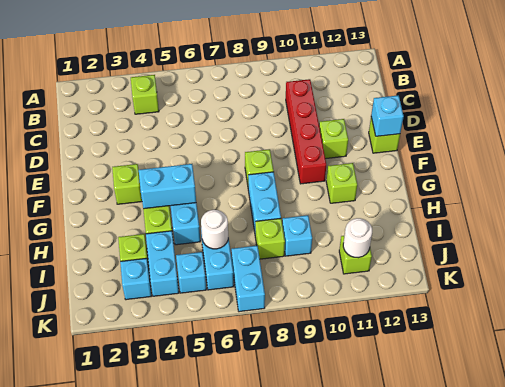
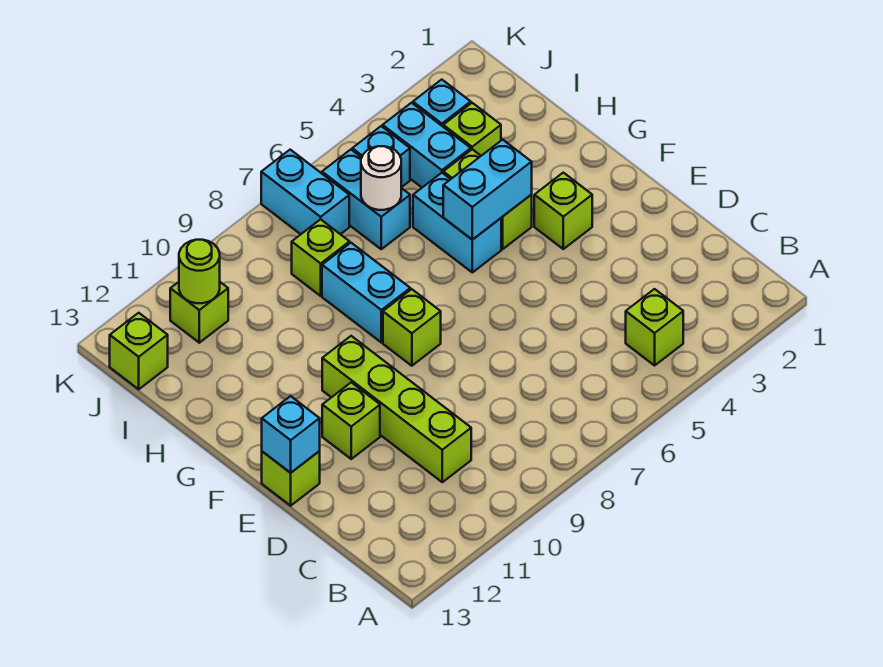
red 1x4 brick [286,79,326,184] -> lime 1x4 brick [322,336,471,482]
lime 1x1 brick [326,163,357,203] -> lime 1x1 brick moved to [110,313,168,389]
cyan 1x1 brick [282,215,312,256] -> none
white 1x1 round brick [343,218,372,258] -> lime 1x1 round brick [179,240,220,303]

